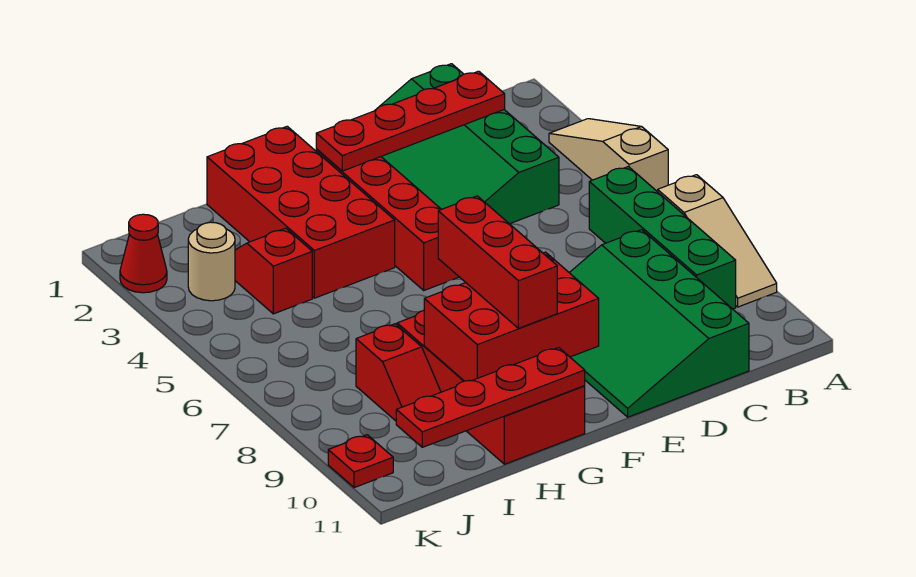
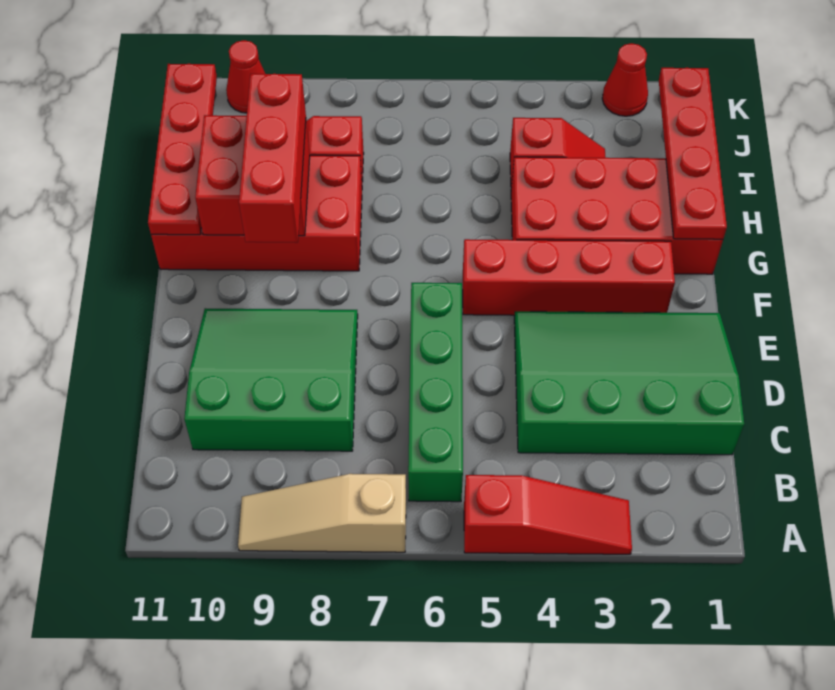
tan 1x3 slope [549,119,668,192] -> red 1x3 slope [464,475,632,554]
green 1x4 brick [589,167,736,309] -> green 1x4 brick turned to [408,283,463,502]
red 1x4 plate [316,71,505,171] -> red 1x4 plate moved to [659,68,727,239]
green 3x4 slope [569,230,749,417] -> green 3x3 slope [184,308,358,451]
red 2x3 brick [424,252,599,381] -> red 2x2 brick [195,115,310,236]
red 1x3 brick [438,196,557,328] -> red 1x3 brick turned to [239,74,306,243]
tan 1x1 round brick [188,222,235,301] -> none
red 1x1 plate [328,435,393,488] -> red 1x1 cone [226,40,265,113]

